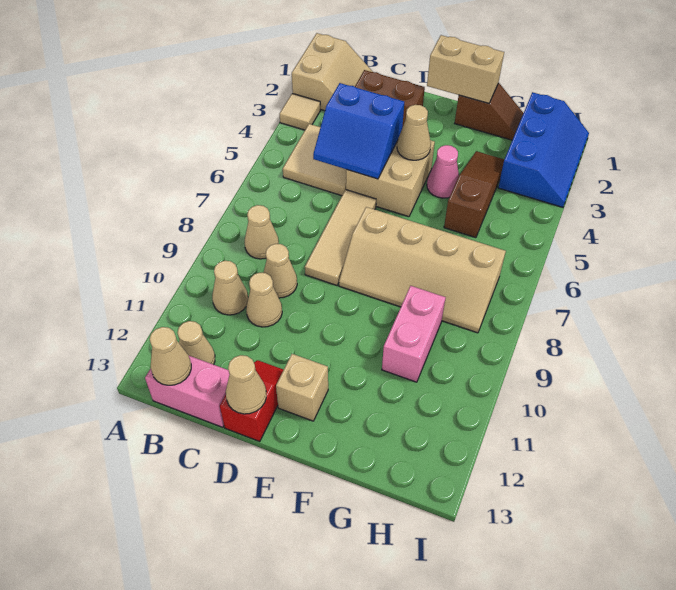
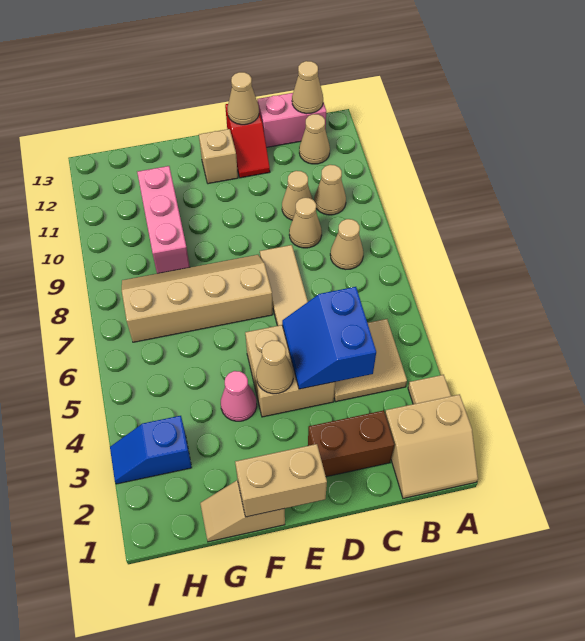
tan 2x2 slope [292,33,373,111] -> tan 2x2 slope turned to [385,394,478,498]
blue 2x2 slope [313,83,404,179] -> blue 2x2 slope turned to [282,287,376,389]
brown 1x2 slope [455,83,523,140] -> tan 1x2 slope [200,480,285,542]
brown 1x3 slope [444,151,504,238] -> none
pink 1x2 brick [382,286,446,382] -> pink 1x3 brick [137,166,190,274]
blue 2x3 slope [498,92,589,207] -> blue 1x2 slope [110,416,192,484]

